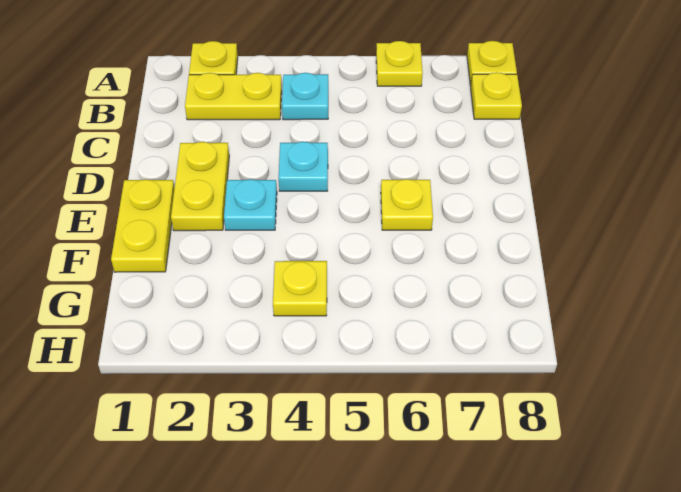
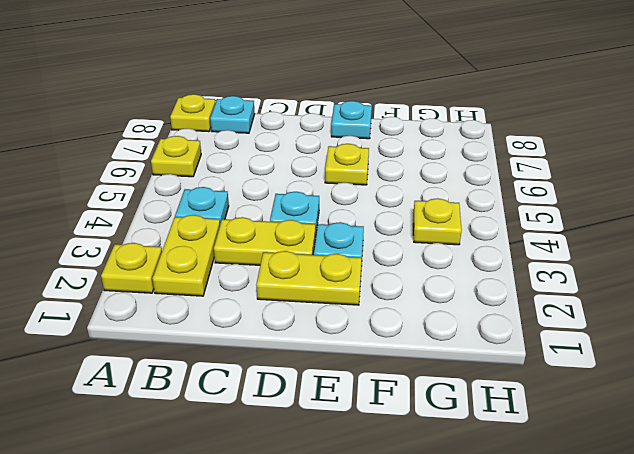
yellow 1x1 plate [471,72,522,119] -> cyan 1x1 plate [210,96,255,133]
yellow 1x2 plate [111,180,174,272] -> yellow 1x2 plate moved to [214,217,315,265]
none -> cyan 1x1 plate [331,101,372,139]

